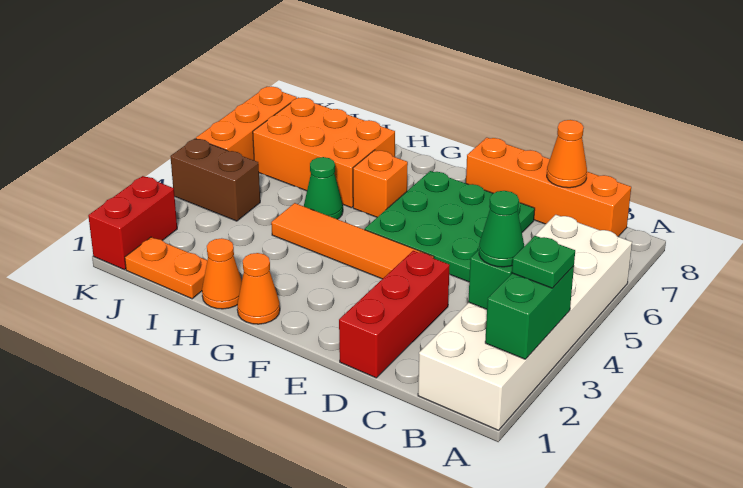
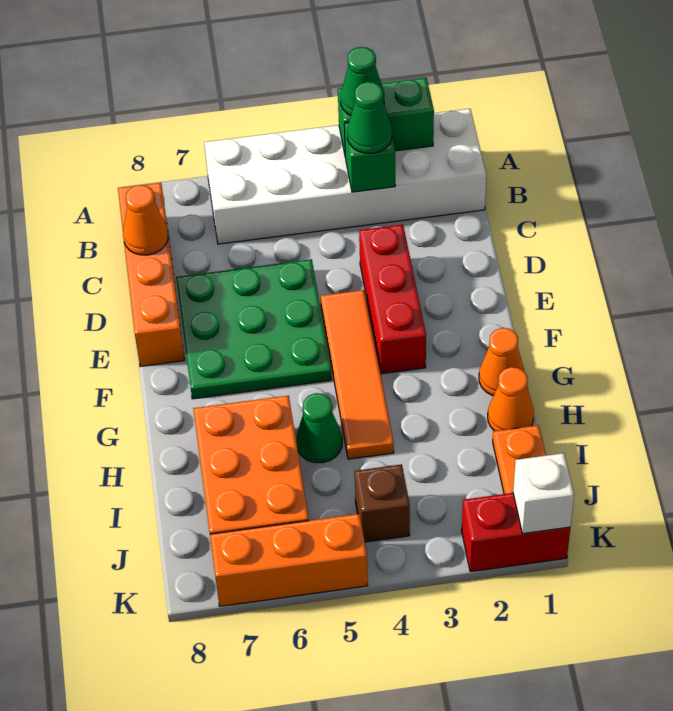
green 1x1 plate [512,236,575,288] -> green 1x1 cone [341,47,384,116]
red 1x3 brick [339,251,450,378] -> red 1x3 brick turned to [359,224,426,374]
orange 1x1 brick [353,150,408,217] -> none
brown 1x2 brick [170,139,260,221] -> brown 1x1 brick [355,464,410,542]
none -> white 1x1 brick [513,453,574,534]

